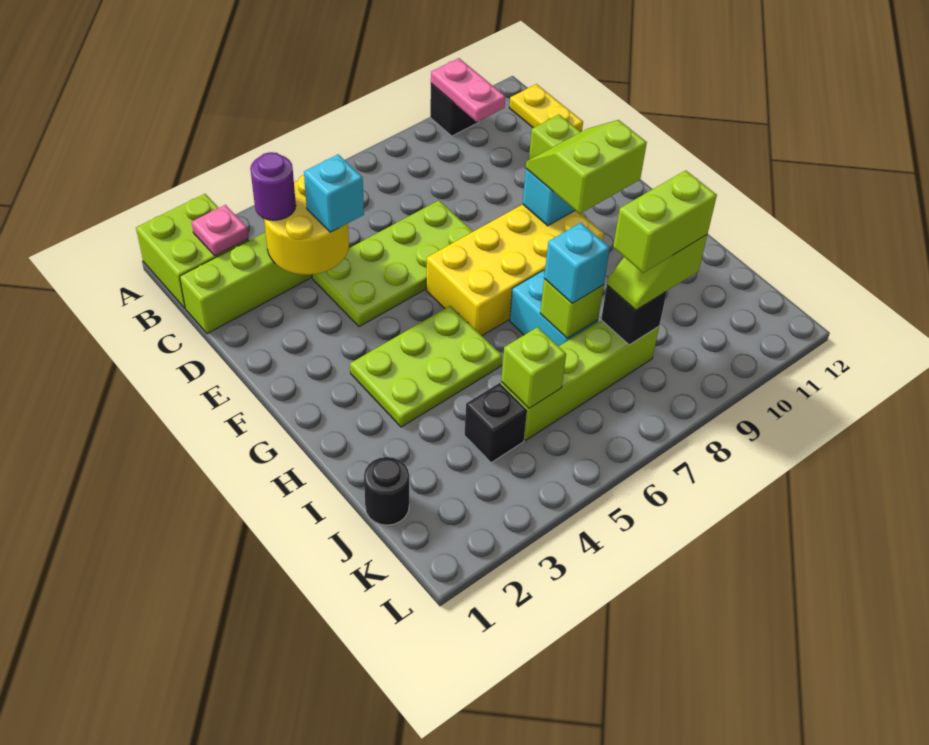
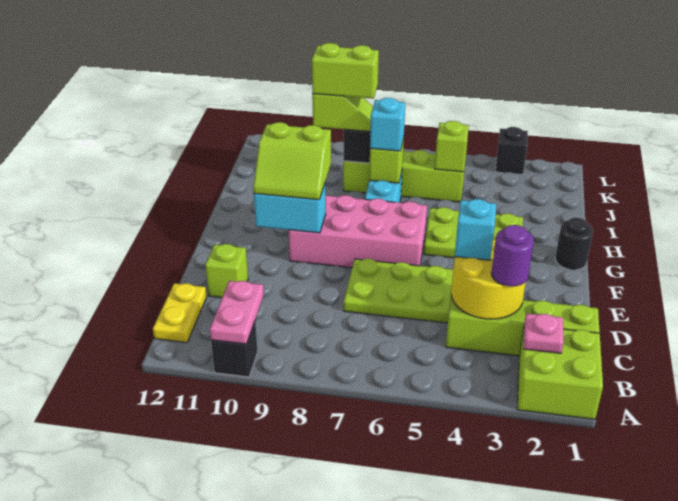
yellow 2x4 brick [426,204,604,336] -> pink 2x4 brick [289,195,427,268]
black 1x1 round brick [364,457,409,525] -> black 1x1 round brick moved to [555,218,593,270]
black 1x1 brick [464,383,527,463] -> black 1x1 brick moved to [496,127,528,175]

